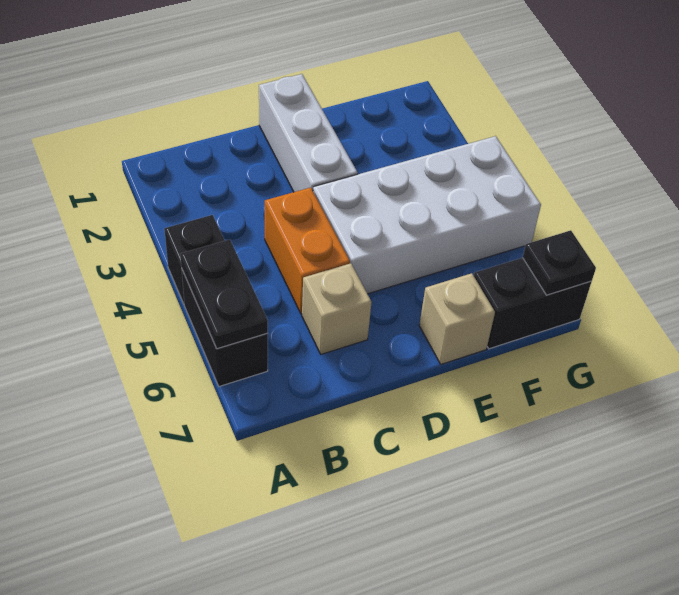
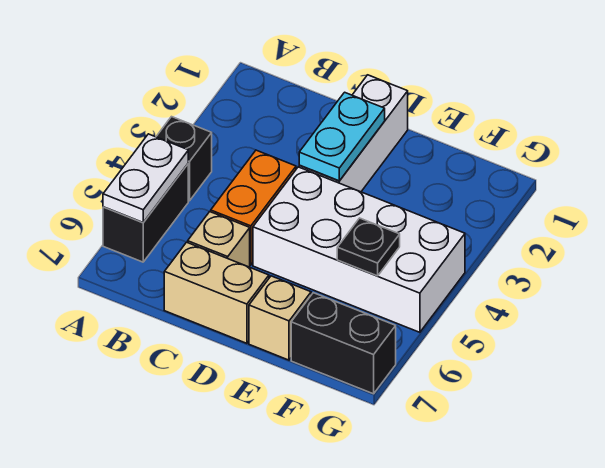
black 1x2 plate [180,239,268,349] -> white 1x2 plate [103,134,188,223]
none -> tan 1x2 brick [164,242,269,343]
none -> cyan 1x2 plate [299,92,385,181]
black 1x1 plate [523,230,596,295] -> black 1x1 plate moved to [337,218,400,276]

